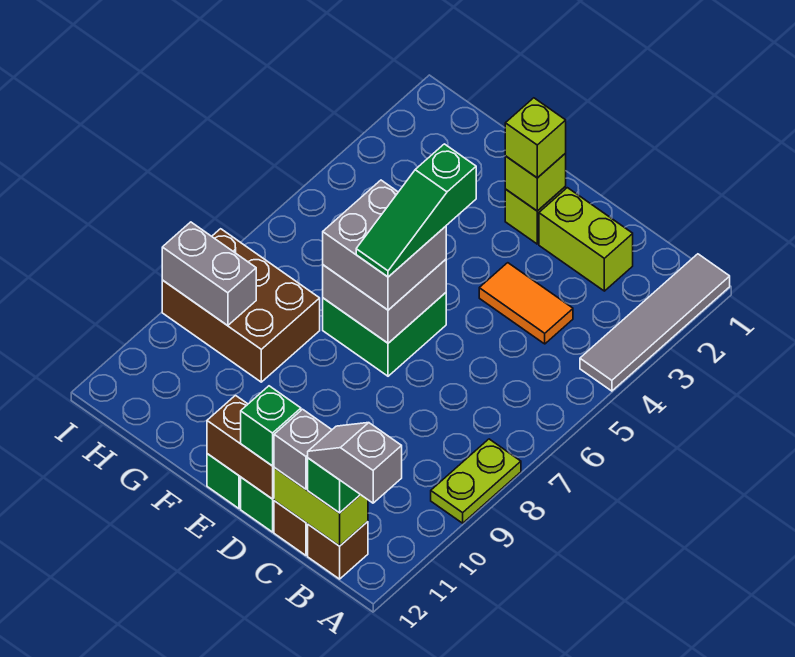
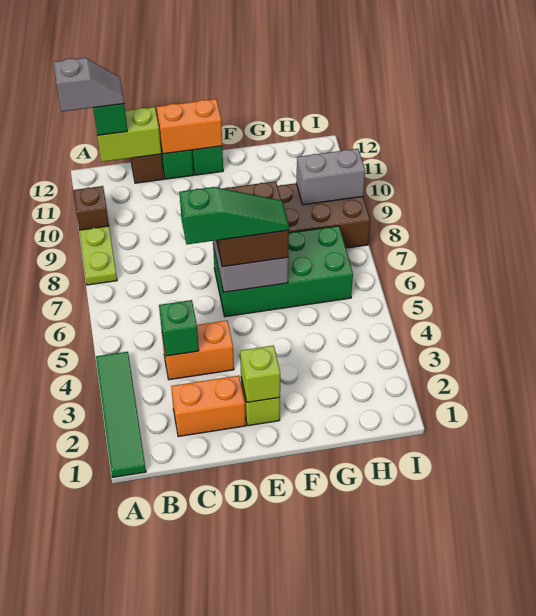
grey 1x4 tile [580,254,730,391] -> green 1x4 tile [96,352,146,477]
brown 1x1 brick [308,522,368,579] -> brown 1x1 brick moved to [73,186,109,230]
lime 1x2 brick [539,188,633,291] -> orange 1x2 brick [171,376,246,437]
orange 1x2 tile [479,263,573,344] -> orange 1x2 brick [162,321,234,380]
grey 1x1 brick [274,409,332,489] -> none
brown 1x2 brick [207,396,274,499] -> orange 1x2 brick [157,99,222,154]
green 1x1 brick [241,386,301,466] -> green 1x1 brick moved to [159,300,199,356]
lime 1x1 brick [505,98,566,178] -> none
green 1x3 slope [356,144,476,277] -> green 1x3 slope turned to [179,187,289,244]
green 2x2 brick [323,293,446,376] -> green 2x4 brick [213,226,353,317]
grey 2x2 brick [323,180,446,310] -> brown 2x2 brick [217,181,289,267]

